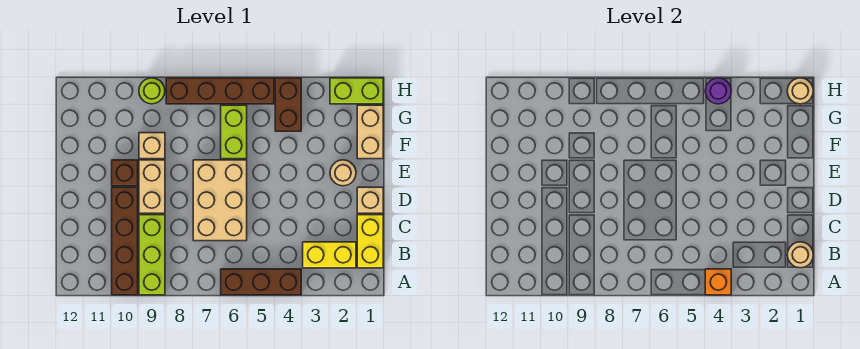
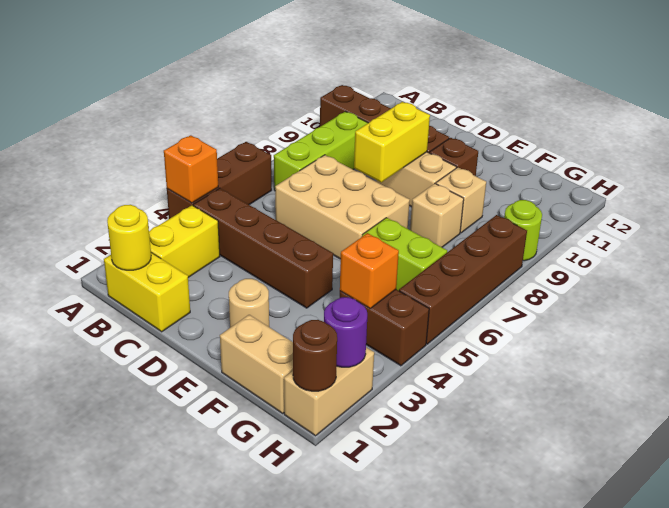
lime 1x3 brick [139,215,165,295] -> lime 1x3 brick turned to [274,112,368,190]
tan 1x1 round brick [787,242,813,268] -> yellow 1x1 round brick [107,205,151,270]
none -> brown 1x4 brick [193,188,333,308]
tan 1x1 brick [357,187,383,213] -> tan 1x1 brick moved to [410,184,464,247]
none -> yellow 1x2 brick [354,102,430,182]
none -> orange 1x1 brick [340,233,399,308]
lime 1x2 brick [330,78,383,104] -> tan 1x2 brick [284,347,374,436]
tan 1x1 round brick [787,78,813,104] -> brown 1x1 round brick [293,320,337,391]
purple 1x1 round brick [705,78,731,104] -> purple 1x1 round brick moved to [324,297,367,367]

